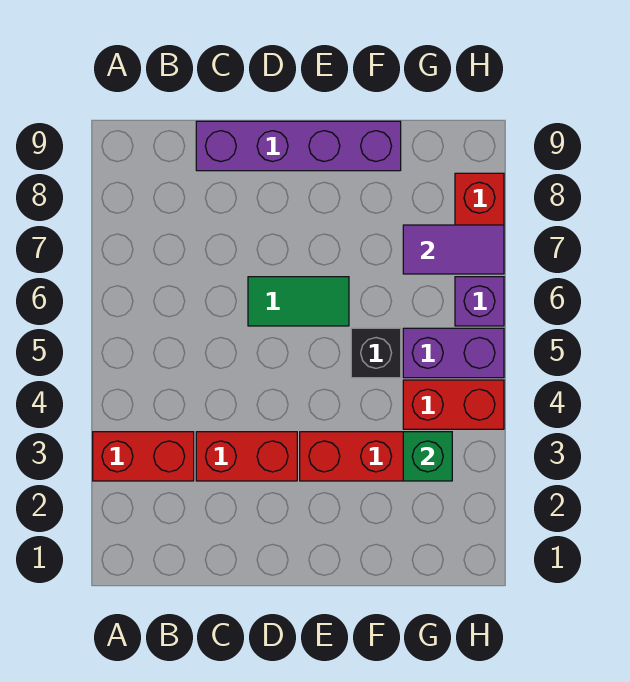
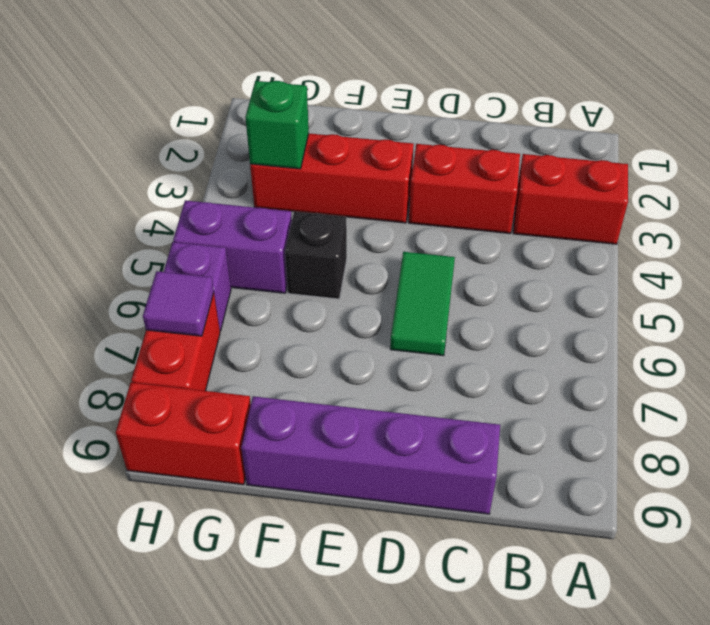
green 1x2 tile [248,277,349,326] -> green 1x2 tile turned to [390,252,455,356]
red 1x2 brick [403,380,504,429] -> red 1x2 brick moved to [116,382,251,485]
purple 1x2 tile [403,225,504,274] -> purple 1x1 tile [143,271,214,336]

